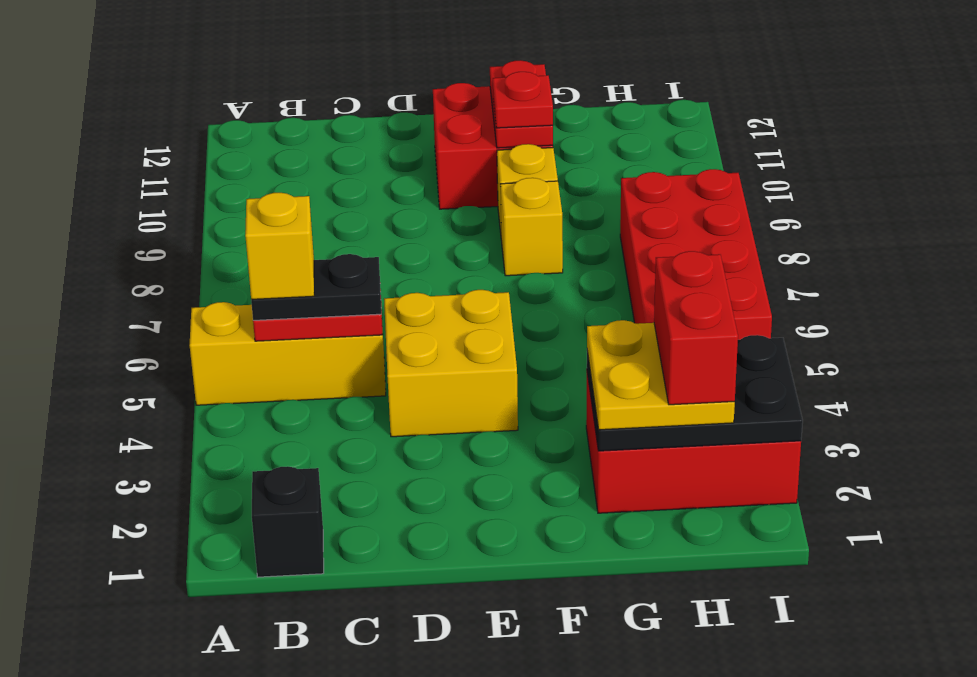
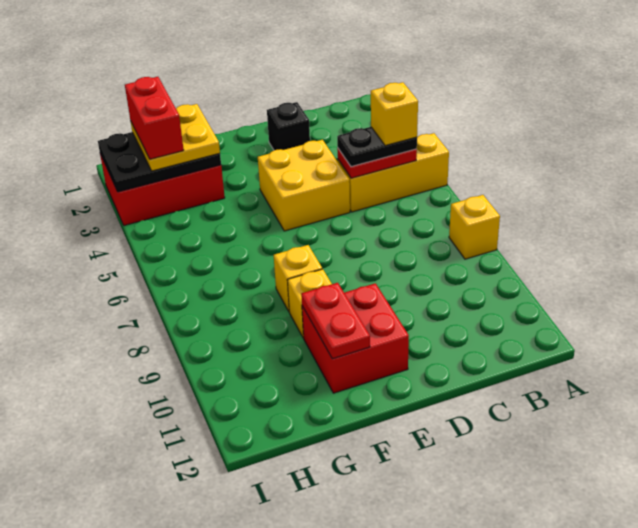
none -> yellow 1x1 brick [449,195,500,259]
black 1x1 brick [252,466,324,577] -> black 1x1 brick moved to [267,102,310,150]
red 1x1 plate [493,72,553,128] -> none
red 2x4 brick [620,169,772,340] -> none

